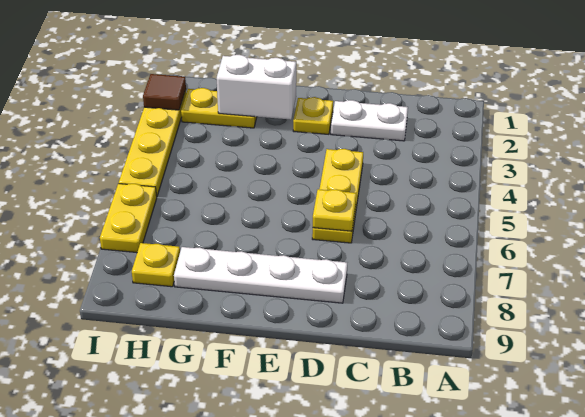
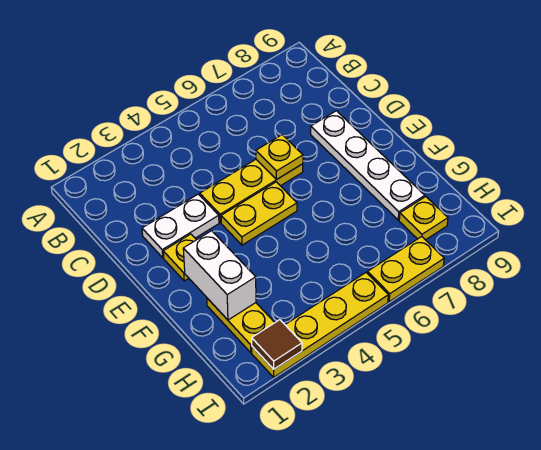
white 1x2 plate [331,100,408,141] -> white 1x2 plate turned to [142,194,219,258]
none -> yellow 1x2 plate [221,182,297,245]

